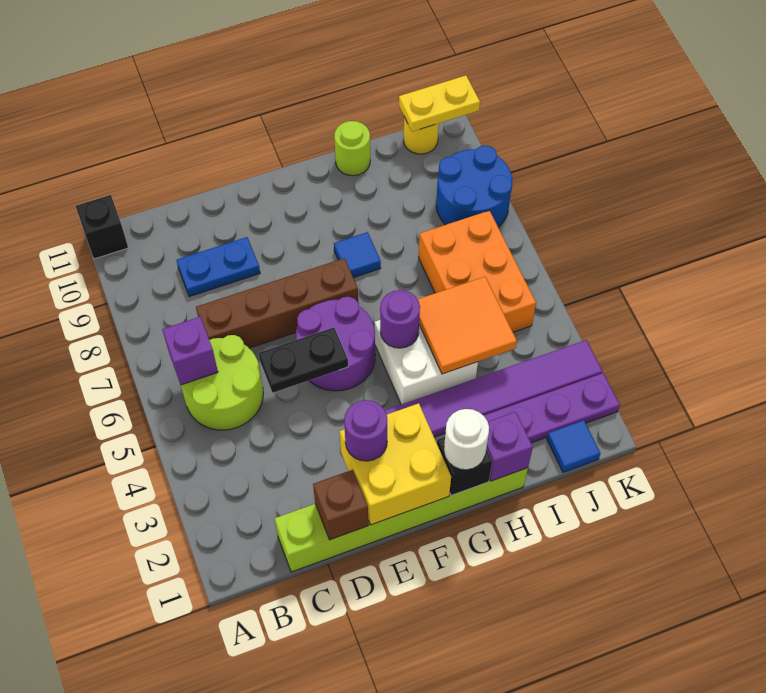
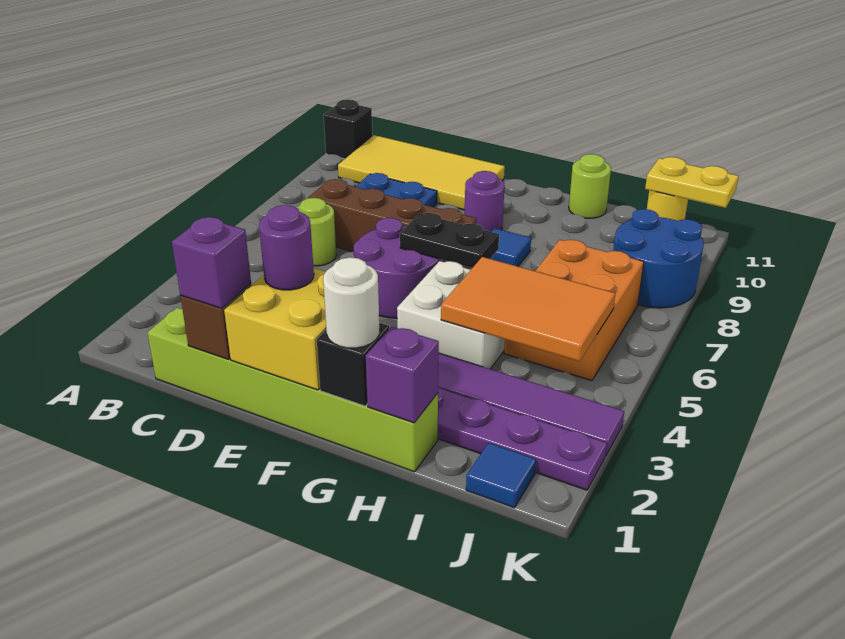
lime 2x2 round brick [181,335,263,430] -> lime 1x1 round brick [296,198,336,266]
purple 1x1 brick [162,317,218,385] -> purple 1x1 brick moved to [172,217,251,308]
none -> yellow 2x4 tile [338,135,505,210]
black 1x2 plate [259,328,348,393] -> black 1x2 plate moved to [400,213,499,268]
purple 1x1 round brick [380,290,420,348] -> purple 1x1 round brick moved to [465,171,504,232]
orange 2x2 tile [418,277,517,374] -> orange 2x3 tile [441,257,615,361]

